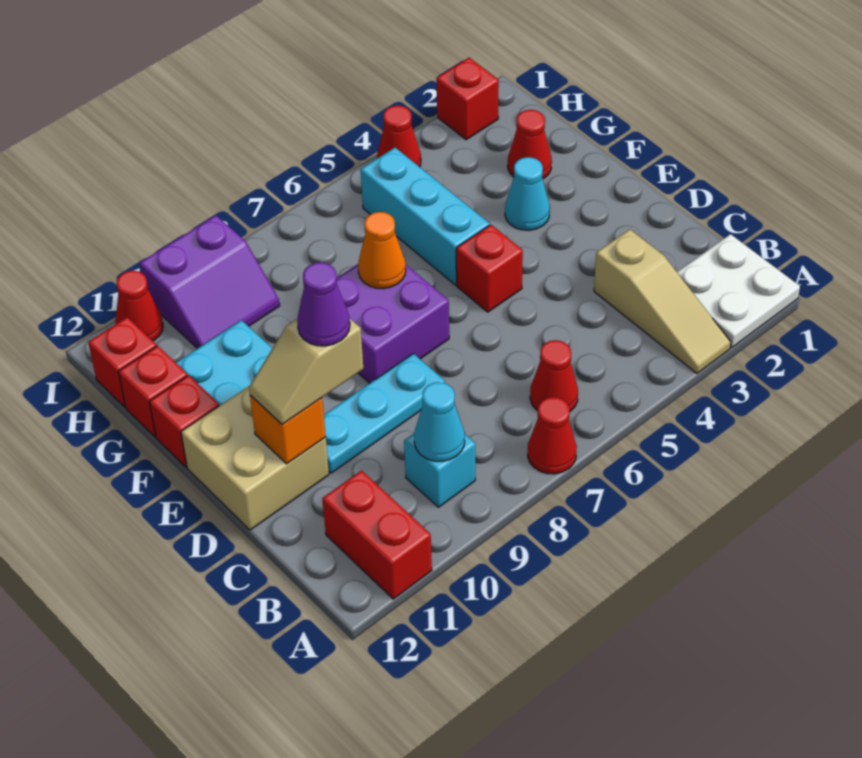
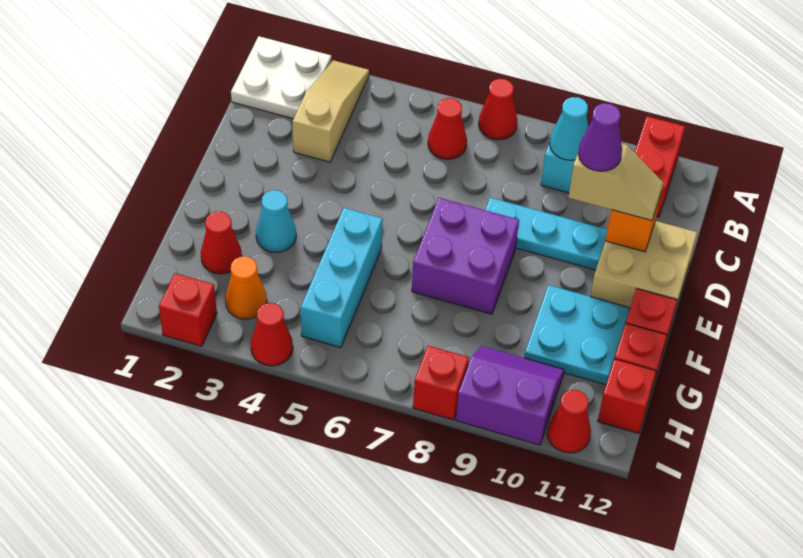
red 1x1 brick [456,225,523,312] -> red 1x1 brick moved to [413,346,469,420]
orange 1x1 cone [358,212,406,288] -> orange 1x1 cone moved to [225,257,267,319]

